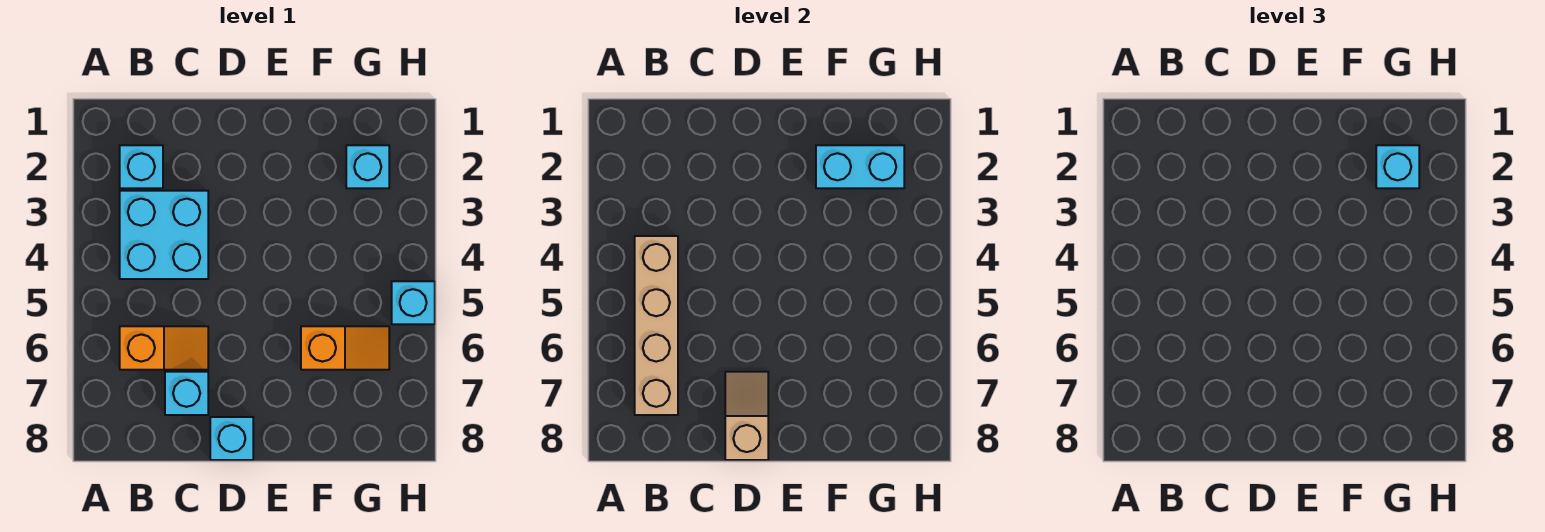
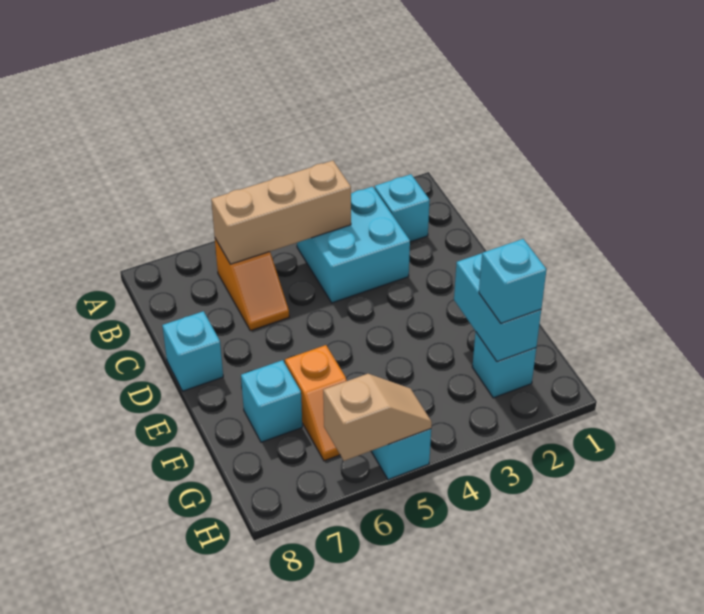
tan 1x4 brick [635,236,678,415] -> tan 1x3 brick [211,161,351,264]
cyan 1x1 brick [165,372,208,415] -> cyan 1x1 brick moved to [241,360,302,442]
tan 1x2 slope [725,372,768,460] -> tan 1x2 slope moved to [323,374,432,461]

